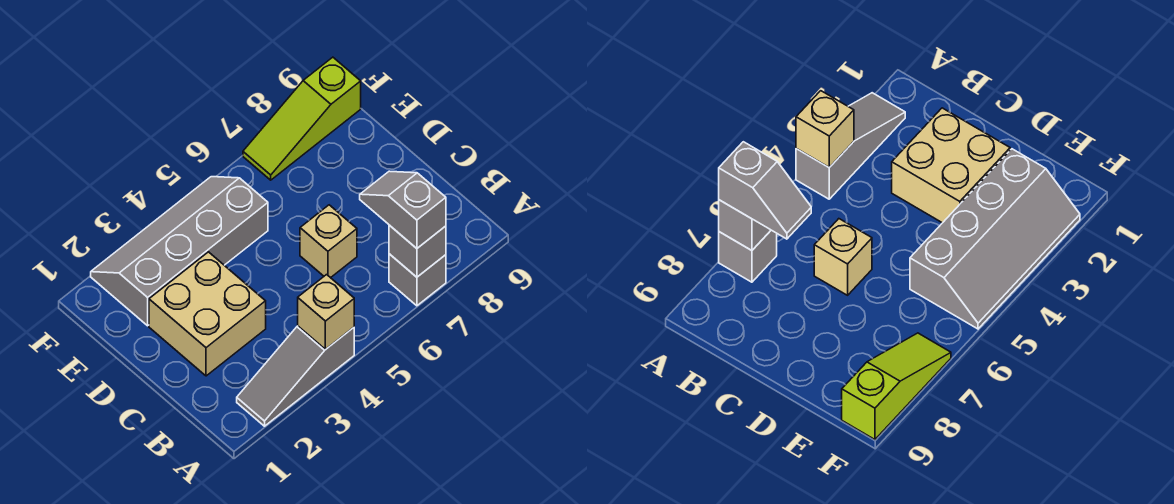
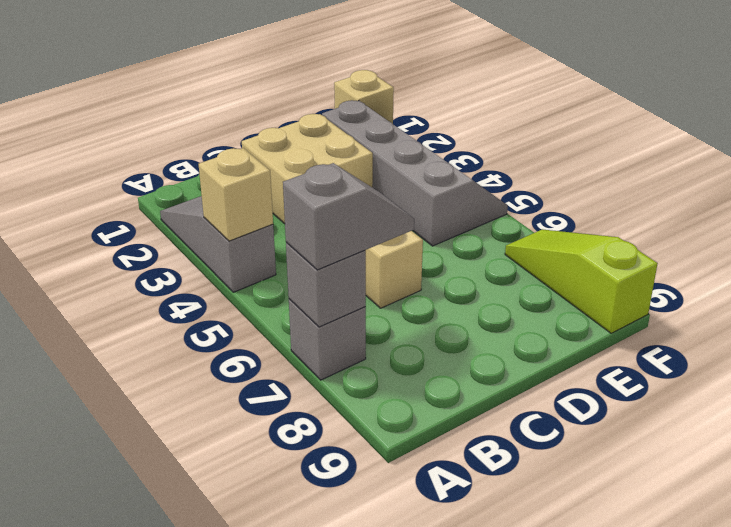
none -> tan 1x1 brick [334,70,394,124]

